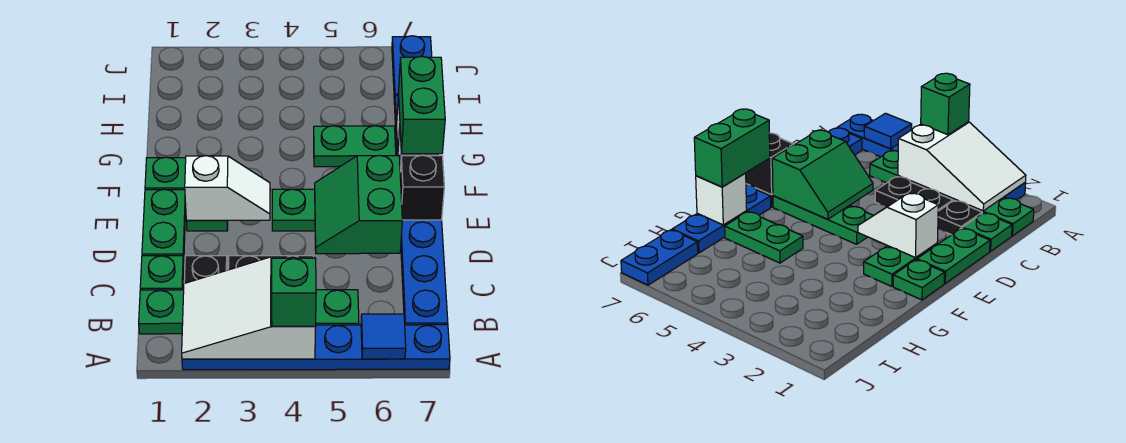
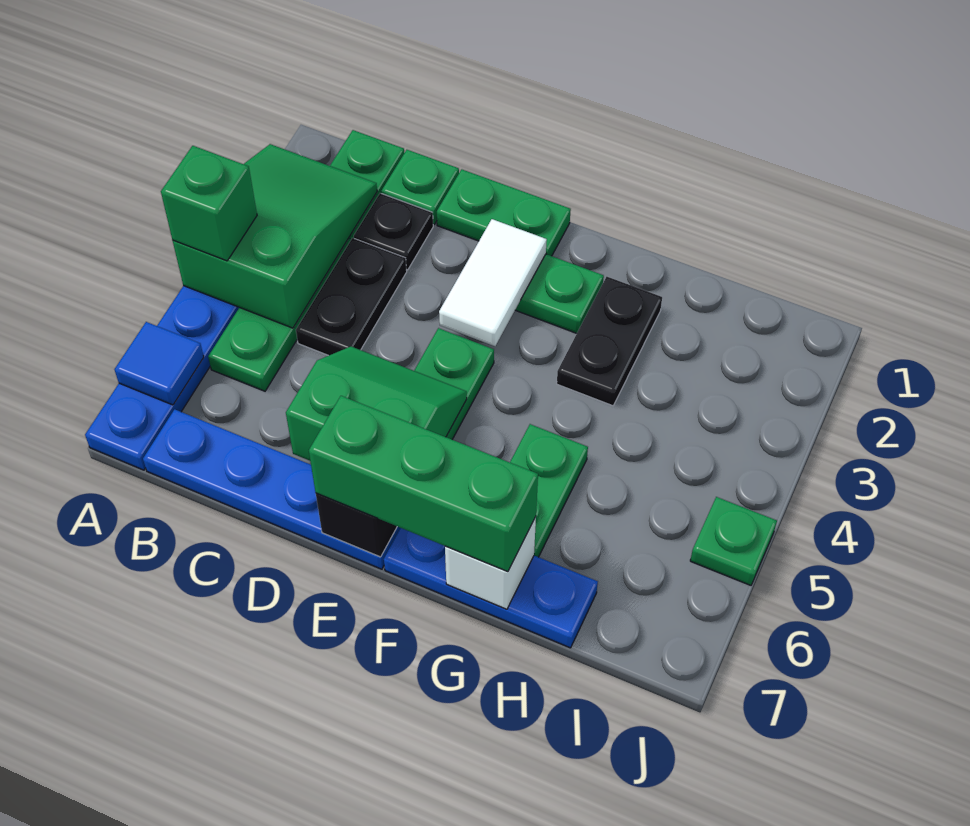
white 2x3 slope [182,257,316,359] -> green 2x3 slope [173,144,377,328]
white 1x2 slope [185,156,270,221] -> white 1x2 tile [439,219,547,346]
green 1x1 plate [145,157,186,190] -> green 1x1 plate moved to [690,497,777,585]
green 1x2 brick [399,56,445,154] -> green 1x3 brick [309,396,538,572]
none -> black 1x2 plate [557,277,662,406]
blue 1x2 plate [392,36,432,104] -> none

